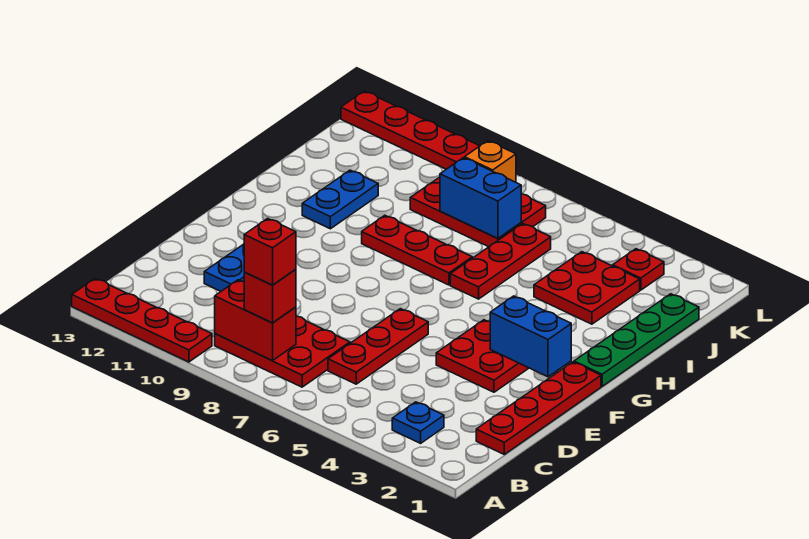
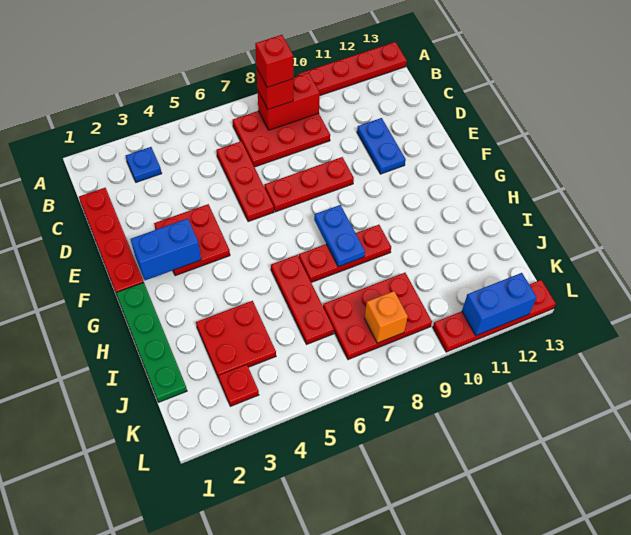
none -> red 1x3 plate [264,157,354,212]
blue 1x2 plate [302,170,378,229] -> blue 1x2 plate moved to [314,205,365,267]
blue 1x2 brick [440,158,521,239] -> blue 1x2 brick moved to [462,273,537,335]

